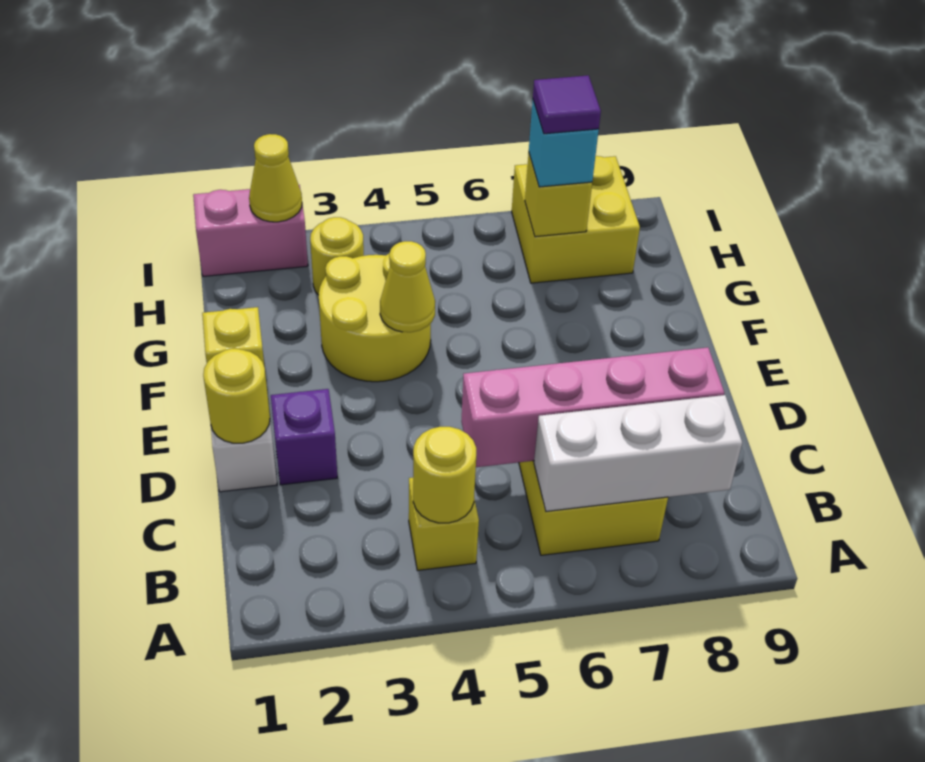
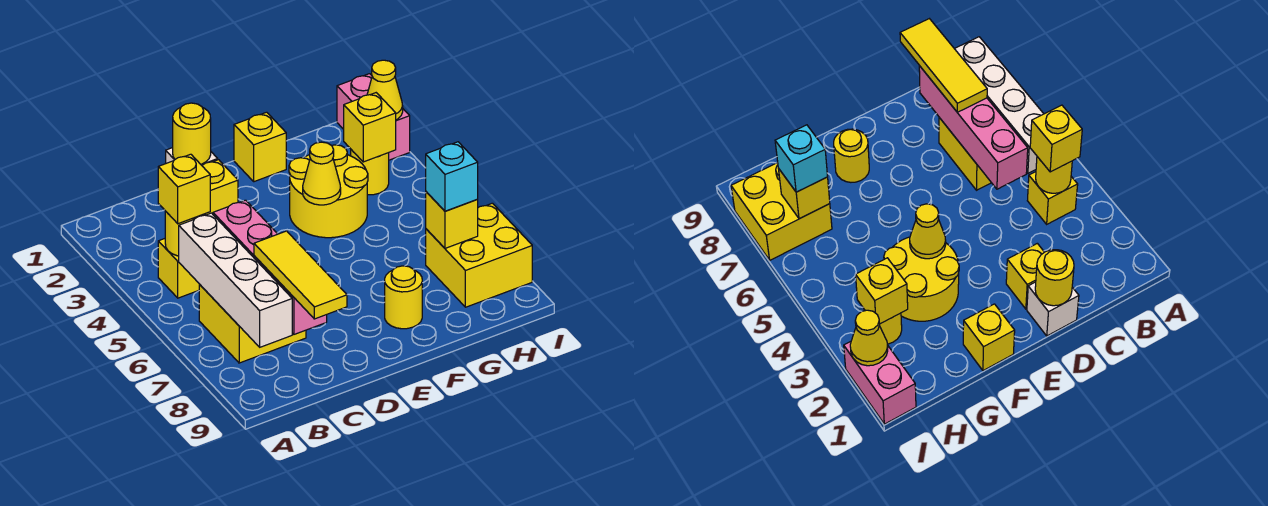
none -> yellow 1x1 brick [158,154,210,224]
white 1x3 brick [534,395,742,511] -> white 1x4 brick [179,213,292,347]
none -> yellow 1x3 tile [254,231,347,319]
purple 1x1 brick [271,389,337,485] -> yellow 1x1 brick [202,160,238,215]
none -> yellow 1x1 round brick [385,266,422,329]
none -> yellow 1x1 brick [344,93,396,162]
purple 1x1 tile [533,75,601,134] -> none

